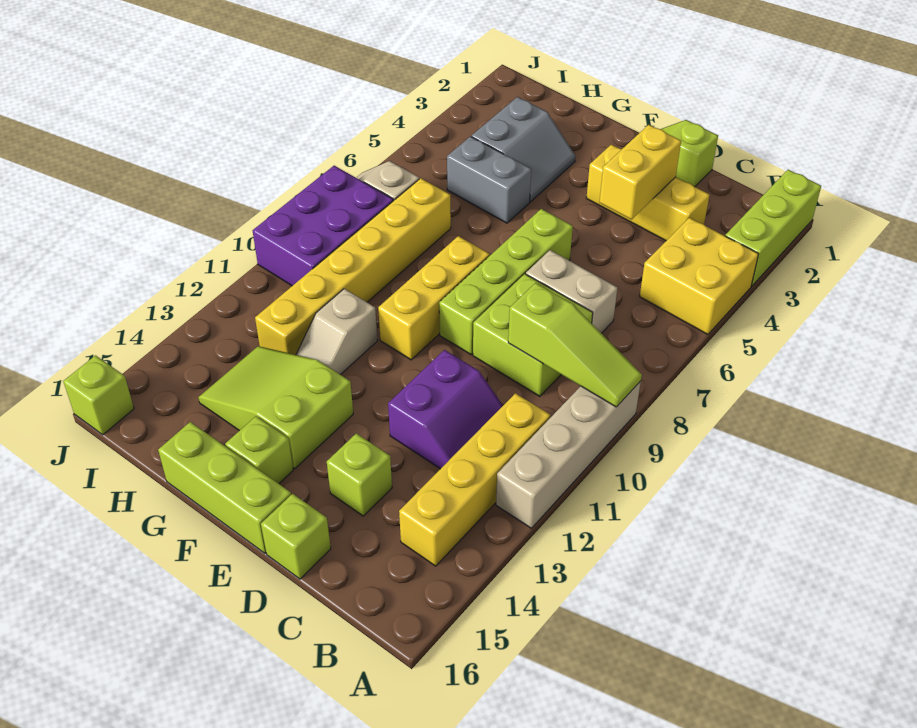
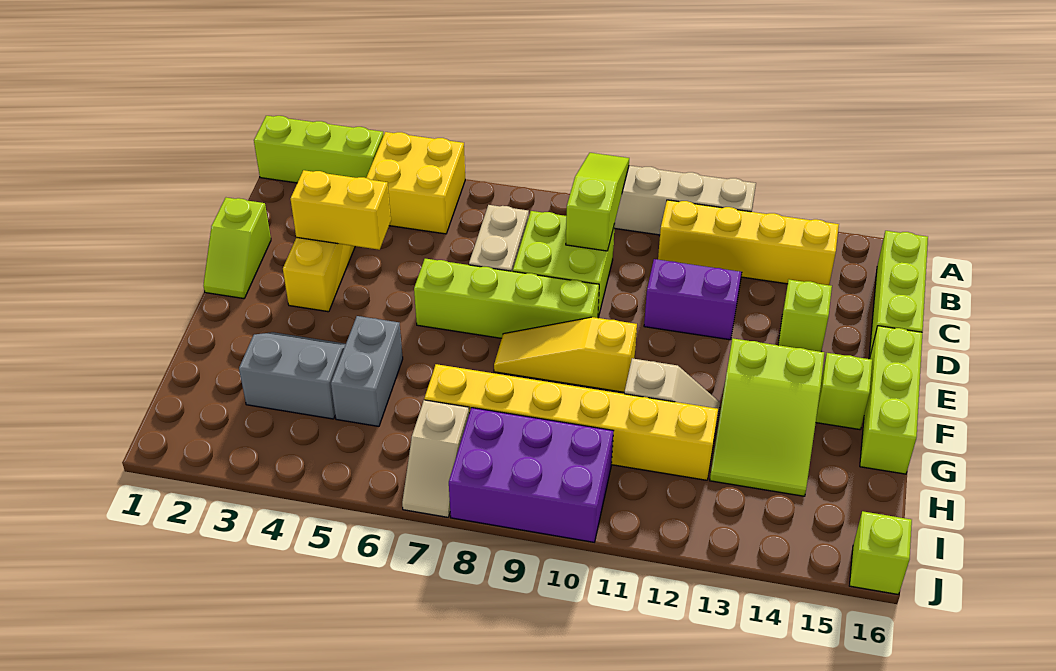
lime 1x1 brick [261,494,331,579] -> lime 1x3 brick [869,231,928,359]
yellow 1x3 brick [378,236,490,360] -> yellow 1x3 slope [494,317,637,392]

